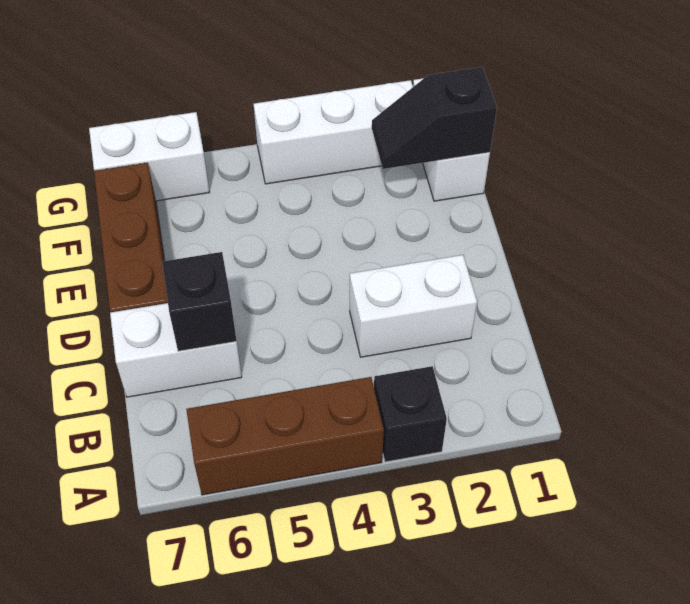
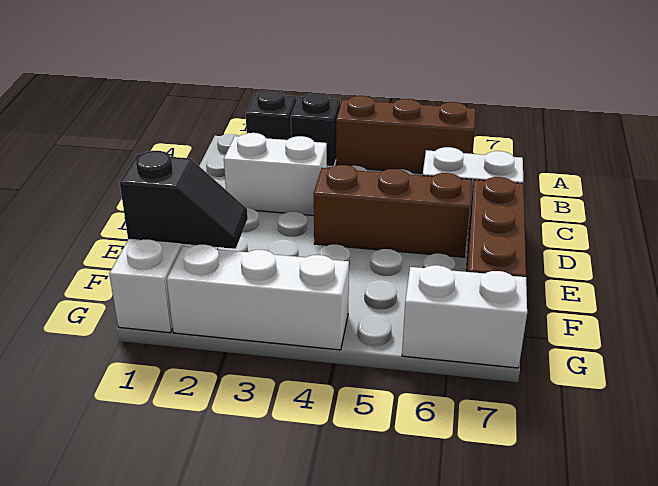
black 1x1 brick [162,252,237,351] -> black 1x1 brick moved to [246,90,296,140]
none -> brown 1x3 brick [314,165,471,257]

